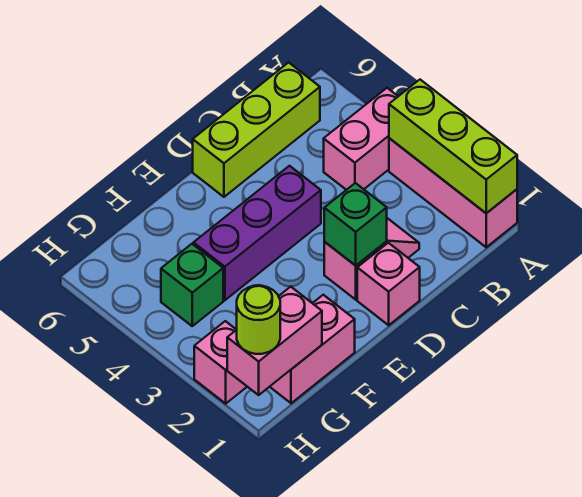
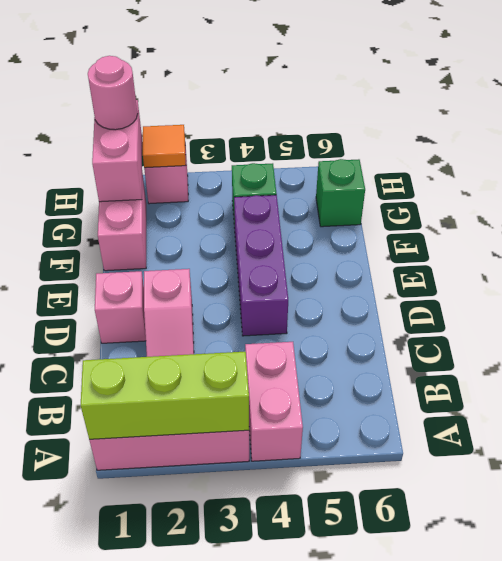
lime 1x3 brick [193,62,320,197] -> none
green 1x1 brick [324,183,387,266] -> green 1x1 brick moved to [316,159,365,227]
lime 1x1 round brick [237,286,280,354] -> pink 1x1 round brick [88,56,138,130]
none -> orange 1x1 tile [143,125,186,168]

